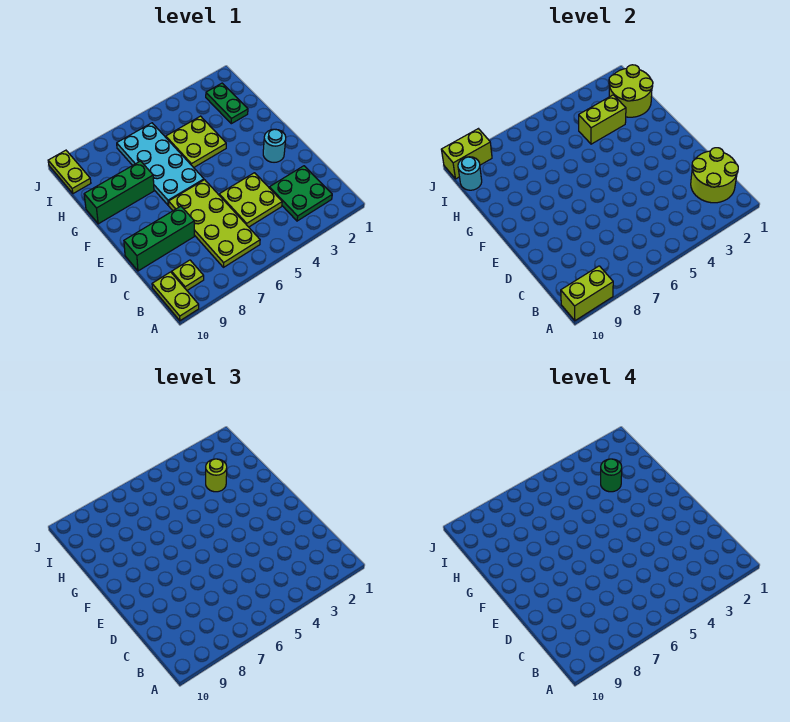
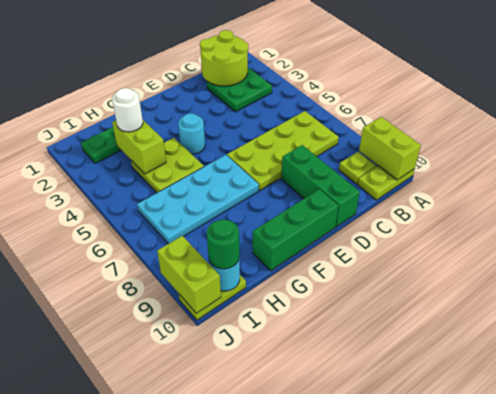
lime 2x2 plate [219,173,282,227] -> none
cyan 1x1 round brick [263,129,286,162] -> cyan 1x1 round brick moved to [178,113,205,154]
green 1x3 brick [84,161,154,224] -> green 1x3 brick turned to [253,189,339,271]
lime 2x2 round brick [609,65,653,117] -> none
lime 1x1 round brick [206,459,227,492] -> white 1x1 round brick [112,88,143,132]
green 1x1 round brick [601,459,622,492] -> green 1x1 round brick moved to [207,220,239,269]

